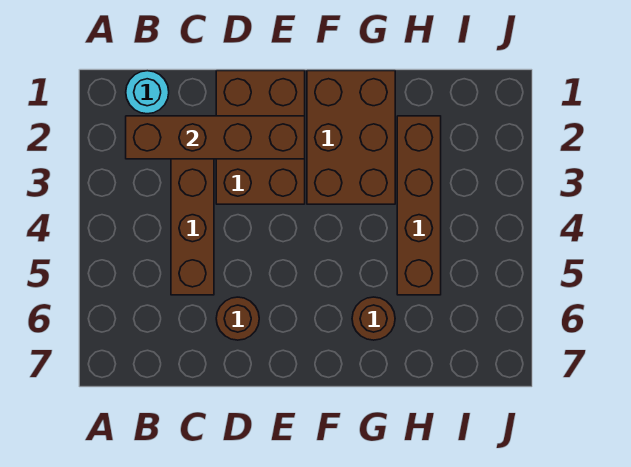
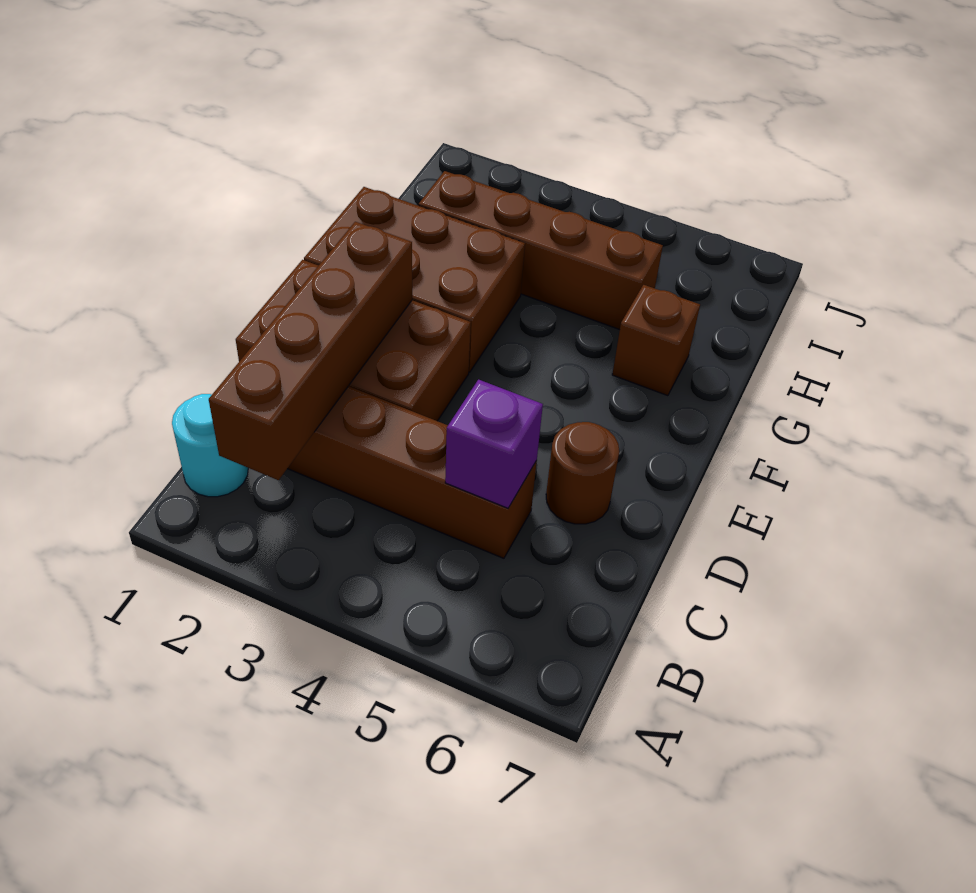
none -> purple 1x1 brick [445,380,543,508]
brown 1x1 round brick [352,297,395,340] -> brown 1x1 brick [612,285,700,396]

